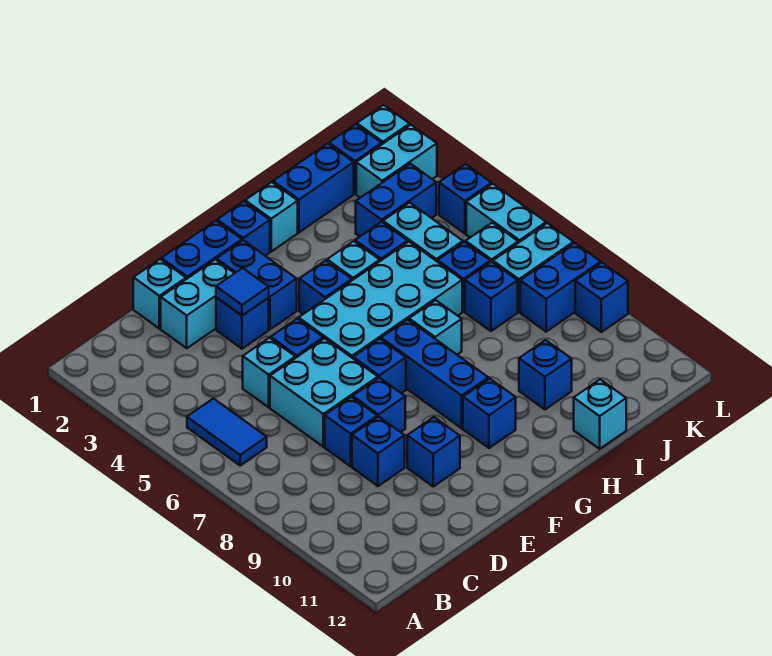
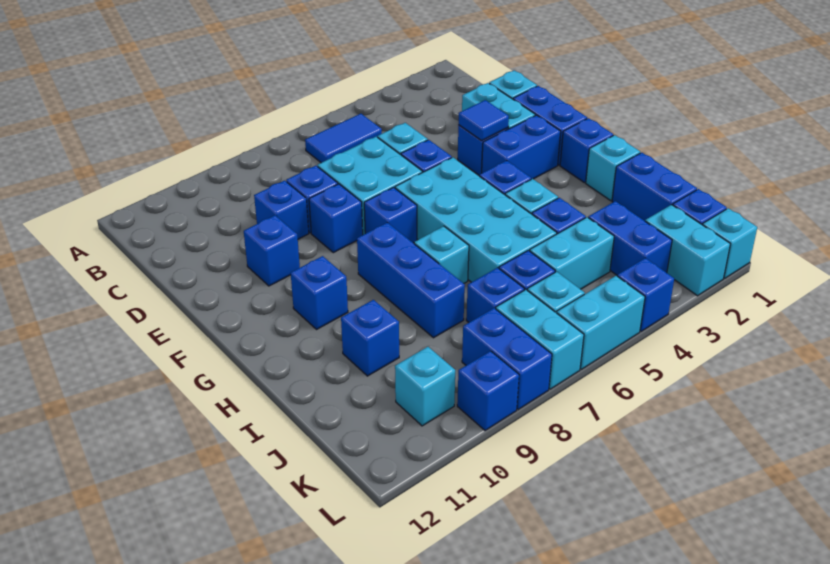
blue 1x3 brick [381,319,488,428] -> blue 1x3 brick turned to [357,222,465,338]
cyan 1x1 brick [574,379,626,449] -> cyan 1x1 brick moved to [395,347,455,426]

